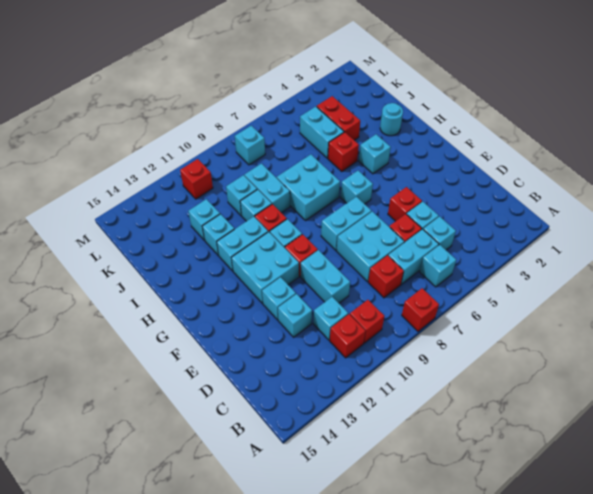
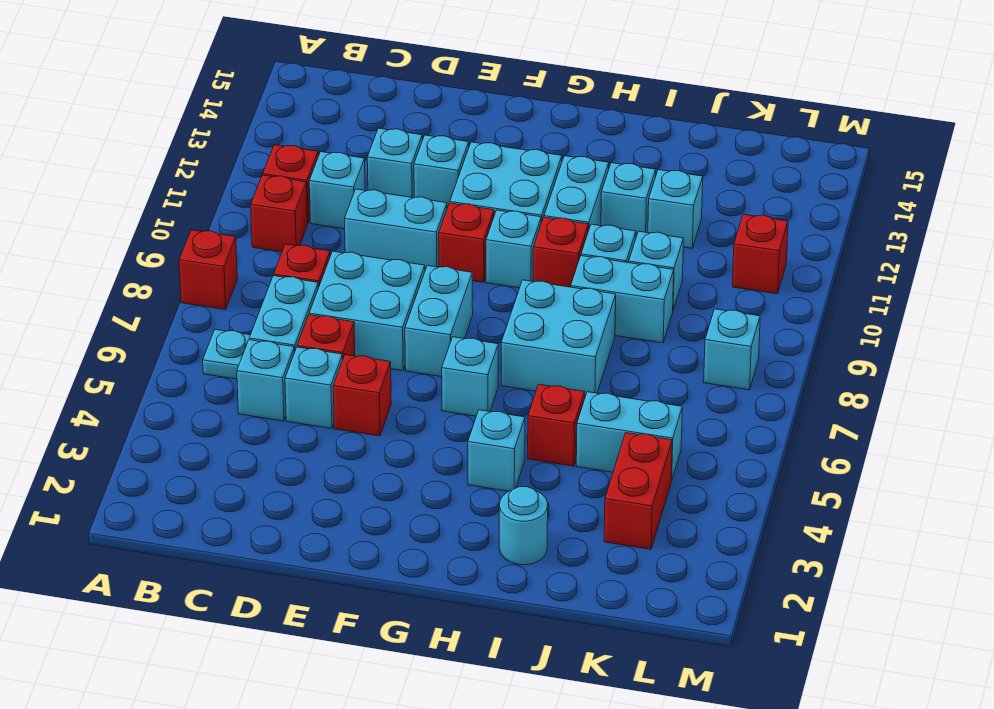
cyan 1x1 brick [420,245,456,287] -> cyan 1x1 plate [203,329,250,379]
red 1x2 brick [317,96,360,140] -> red 1x2 brick turned to [604,433,672,549]

